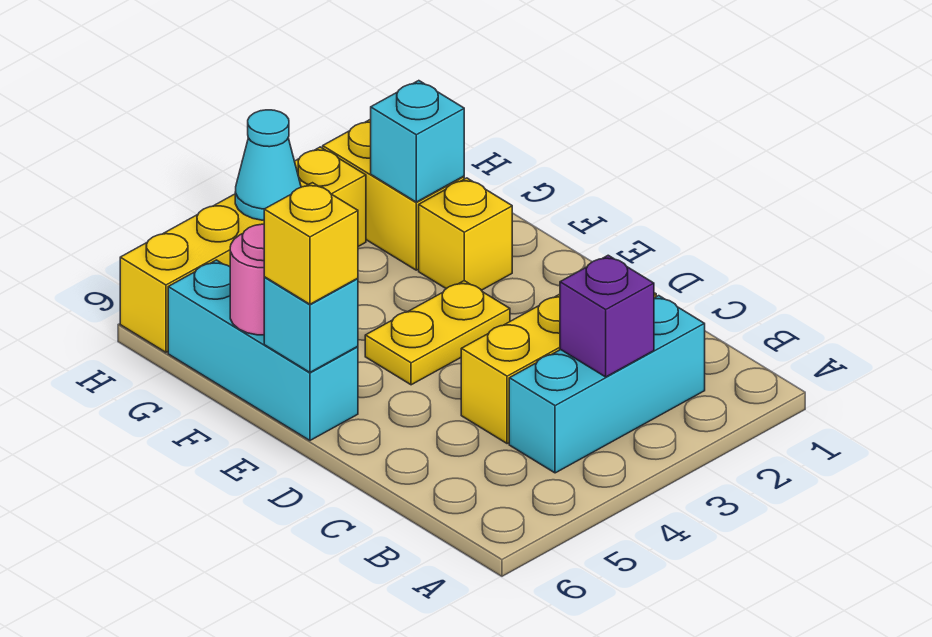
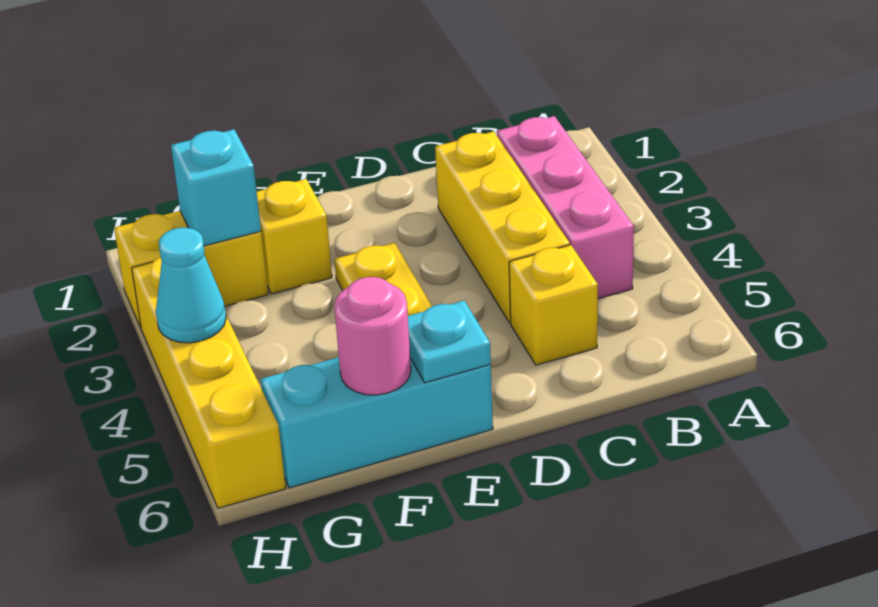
cyan 1x3 brick [509,296,705,473] -> pink 1x3 brick [497,116,634,299]
purple 1x1 brick [560,255,654,377] -> none
cyan 1x1 brick [264,277,358,372] -> cyan 1x1 plate [408,301,491,383]
yellow 1x1 brick [264,183,358,304] -> yellow 1x1 brick moved to [509,245,598,365]

